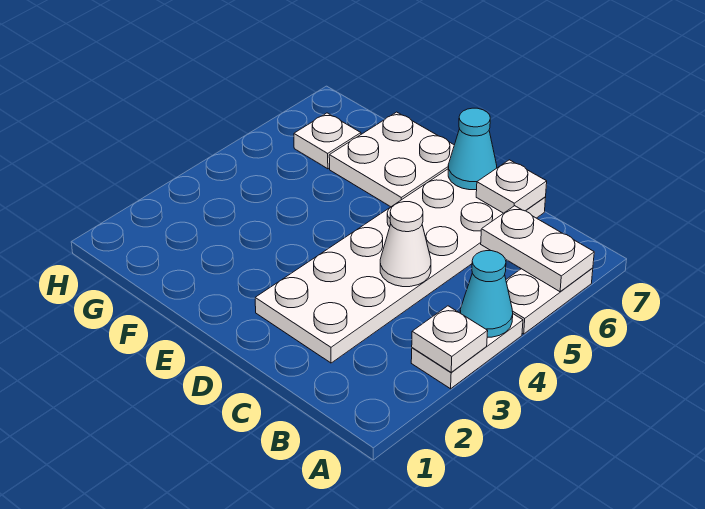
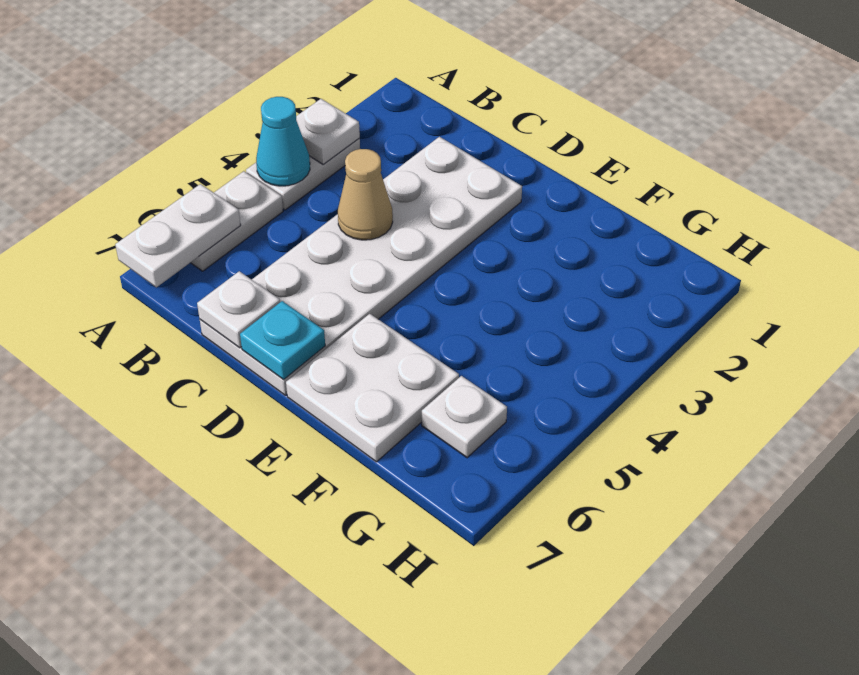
white 1x2 plate [481,206,594,292] -> white 1x2 plate turned to [115,184,241,287]
white 1x1 cone [380,202,431,287] -> tan 1x1 cone [338,149,393,240]
cyan 1x1 cone [448,108,497,190] -> cyan 1x1 plate [240,301,325,379]

